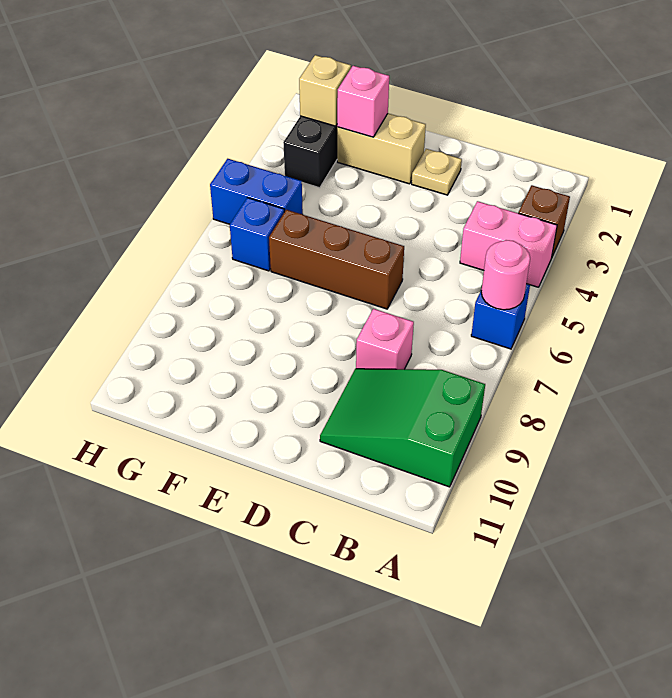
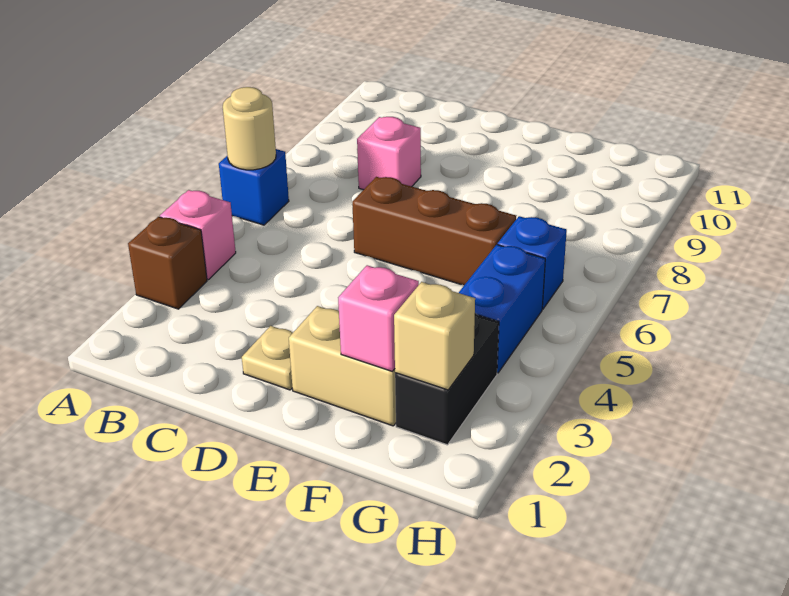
pink 1x2 brick [460,201,557,287] -> pink 1x1 brick [160,190,236,280]
pink 1x1 round brick [481,240,530,310] -> tan 1x1 round brick [223,87,276,170]
green 2x3 slope [320,369,485,487] -> none
blue 1x2 brick [210,159,303,224] -> blue 1x2 brick turned to [459,245,545,373]

